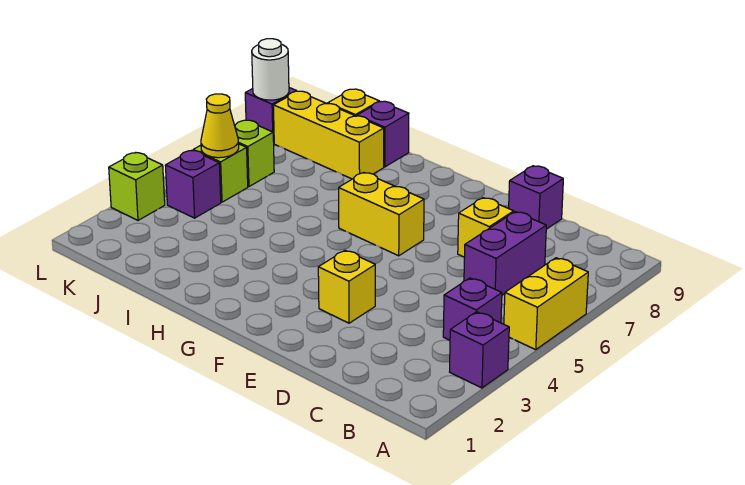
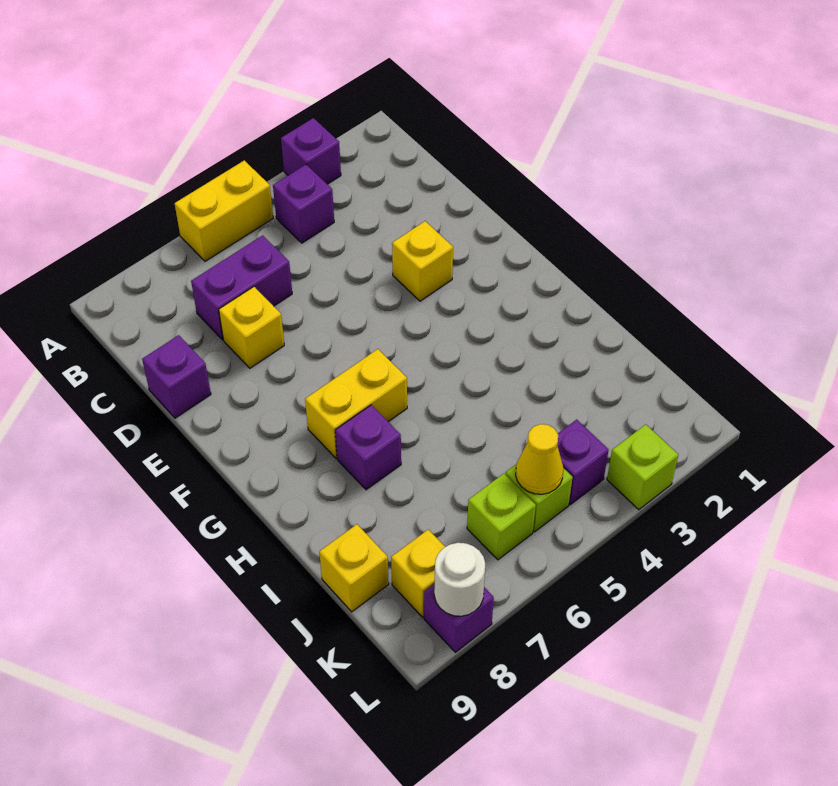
yellow 1x2 brick [339,173,424,256] -> yellow 1x2 brick turned to [305,349,407,458]
yellow 1x3 brick [273,91,384,179] -> yellow 1x1 brick [391,529,445,617]
purple 1x1 brick [357,101,409,167] -> purple 1x1 brick moved to [335,405,401,490]

